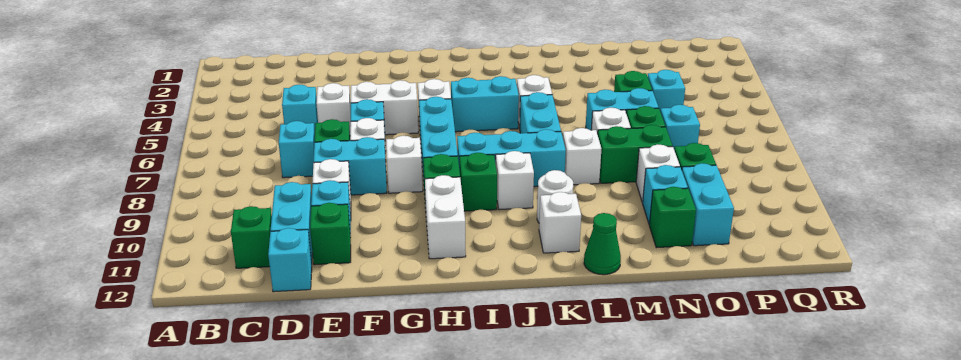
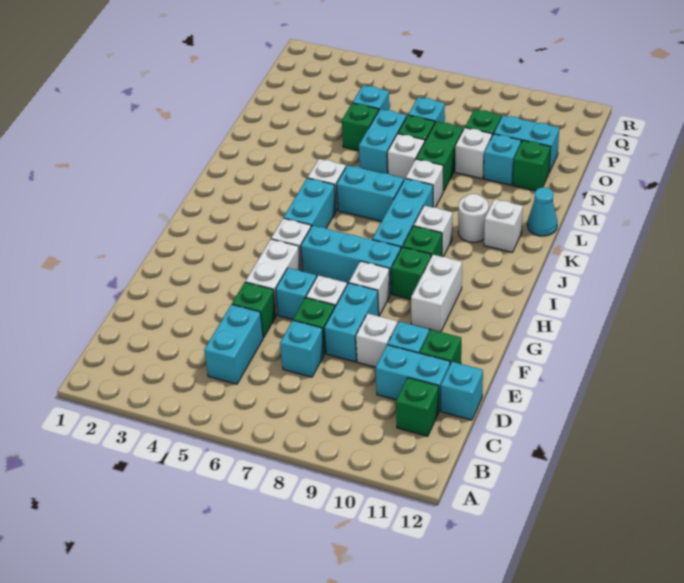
cyan 1x1 brick [282,85,318,131] -> cyan 1x2 brick [204,305,263,384]
white 1x1 brick [316,83,351,130] -> green 1x1 brick [232,282,276,338]
white 1x2 brick [425,175,466,259] -> white 1x2 brick turned to [411,255,462,332]
green 1x1 cone [584,213,621,275] -> cyan 1x1 cone [527,187,558,236]

